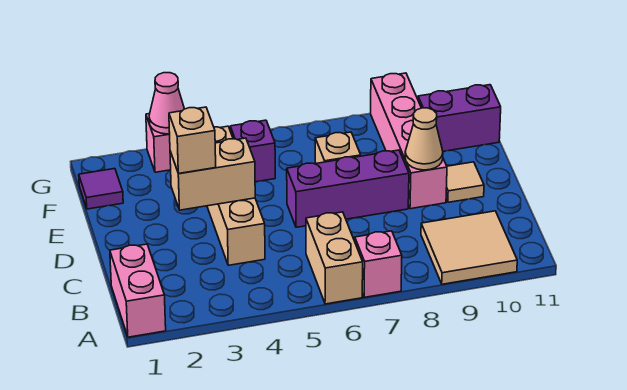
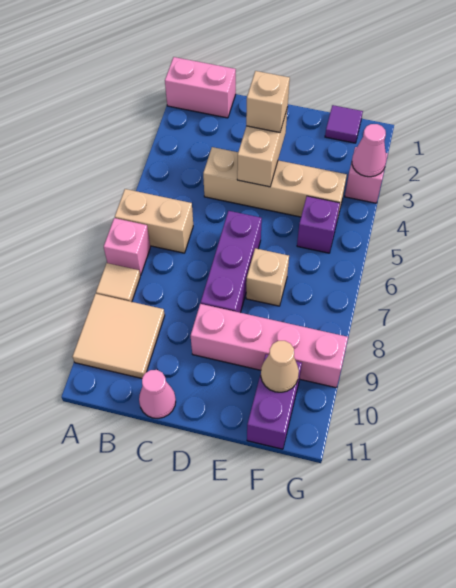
none -> pink 1x1 cone [139,370,176,418]
tan 1x1 cone [405,108,443,170] -> tan 1x1 cone moved to [261,341,299,392]
tan 1x1 tile [446,162,484,202] -> tan 1x1 tile moved to [96,263,140,302]

